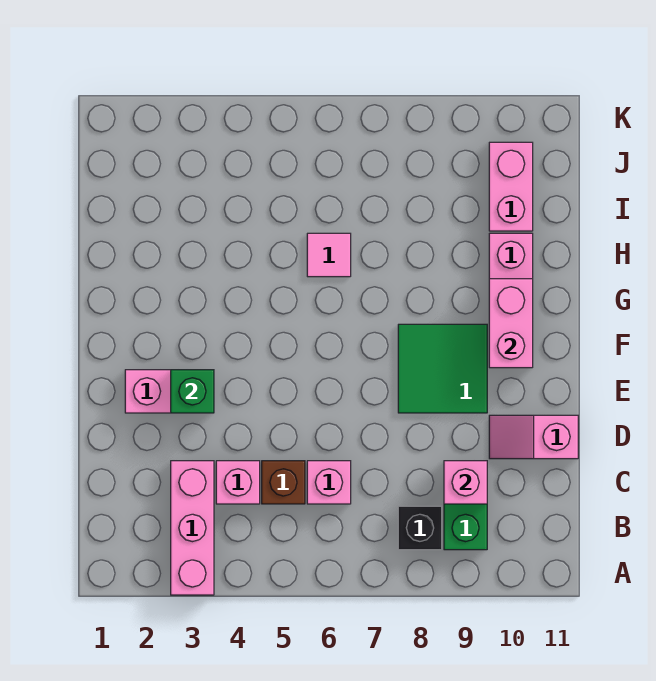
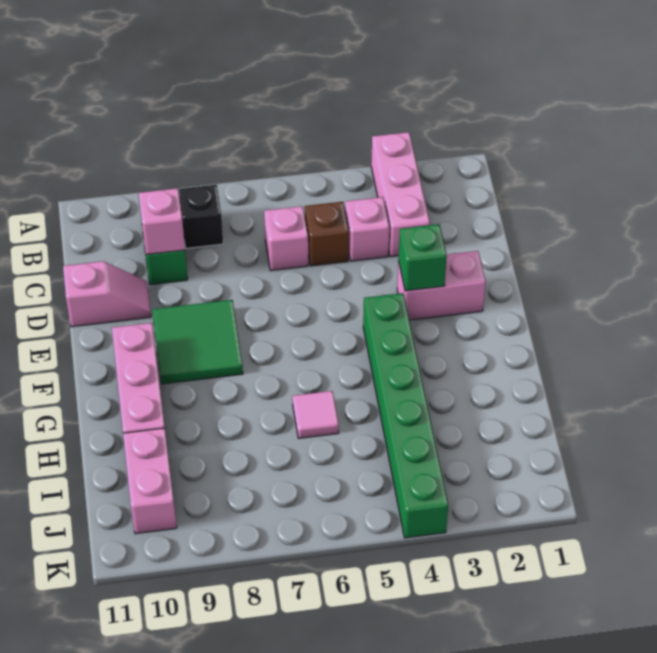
none -> green 1x6 brick [363,293,448,538]
pink 1x2 brick [489,279,533,368] -> none

